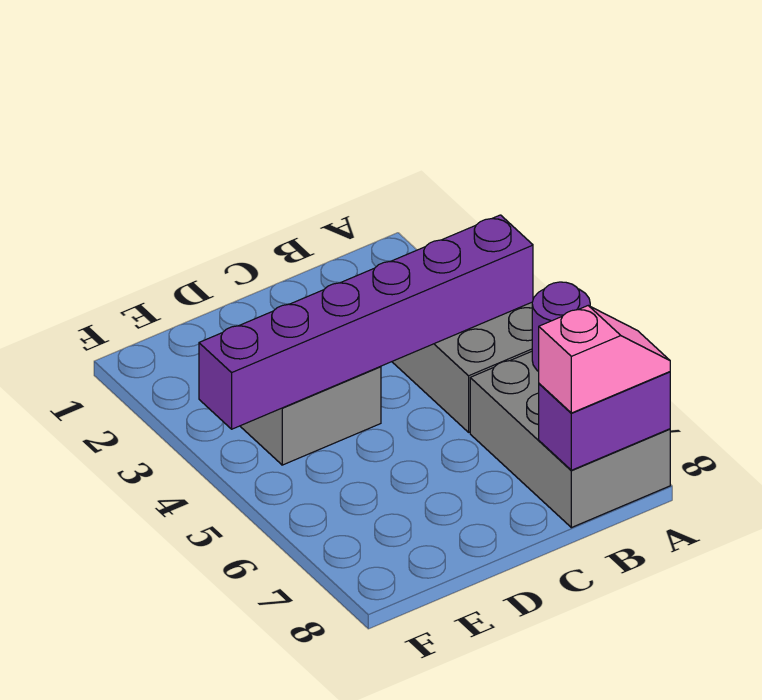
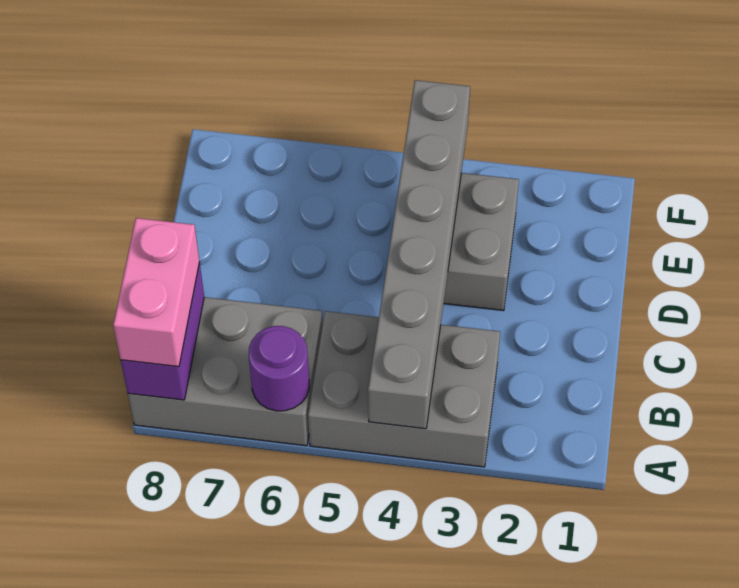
purple 1x6 brick [199,215,533,429] -> grey 1x6 brick [368,80,470,429]
pink 1x2 slope [539,306,670,413] -> pink 1x2 brick [113,218,200,367]

